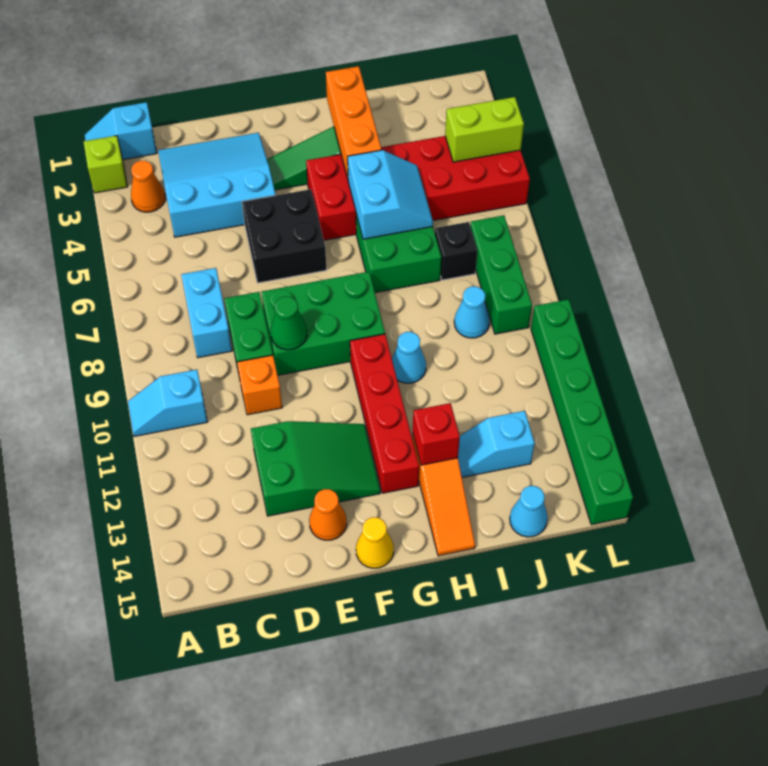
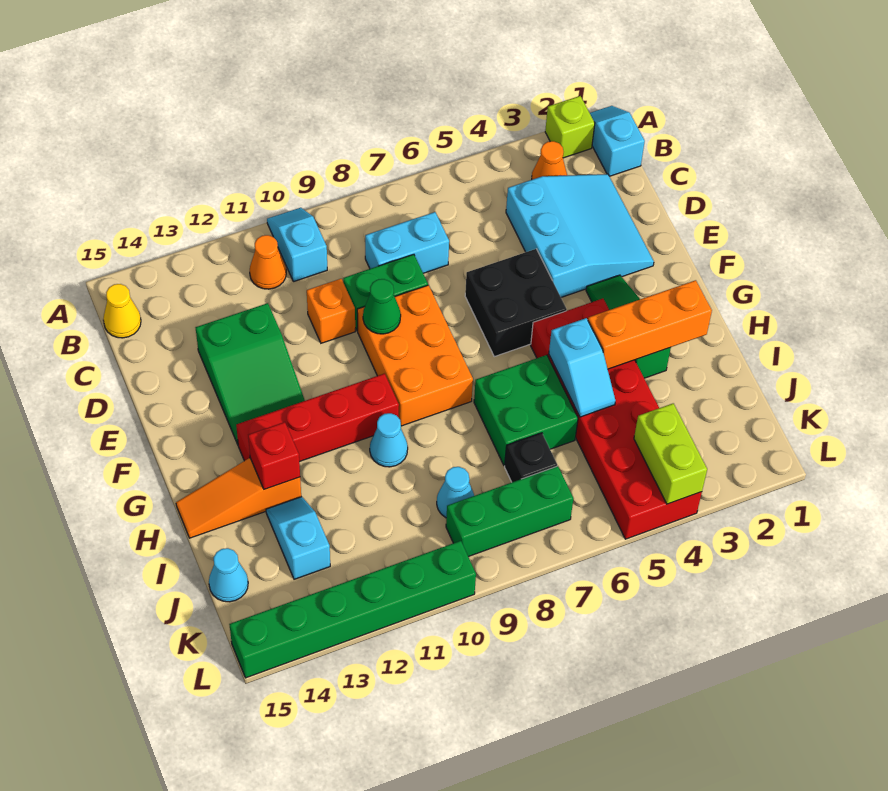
green 2x3 brick [261,272,385,375] -> orange 2x3 brick [357,285,473,426]
orange 1x1 cone [309,489,347,540] -> orange 1x1 cone moved to [250,235,286,289]
yellow 1x1 cone [356,517,394,568] -> yellow 1x1 cone moved to [103,284,141,338]
cyan 2x2 slope [348,150,433,239] -> cyan 1x2 slope [549,318,615,417]

